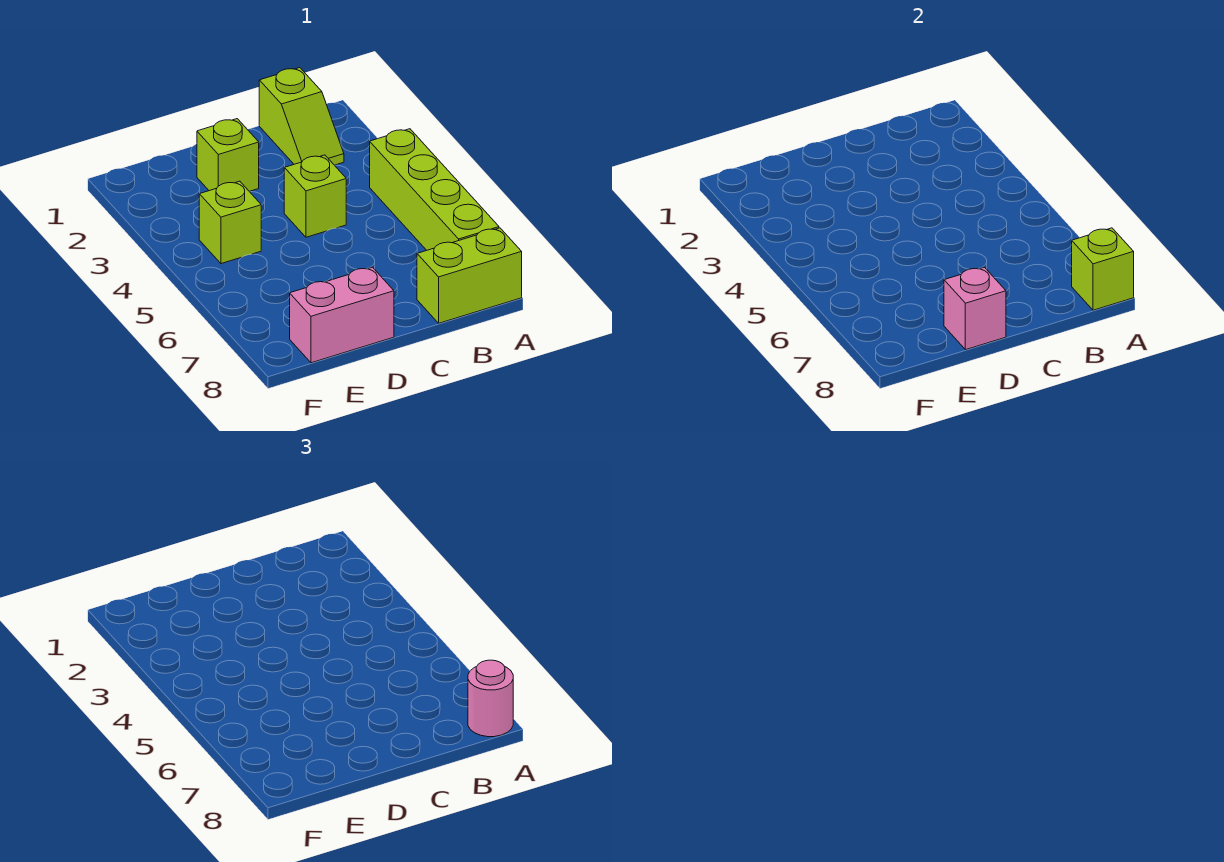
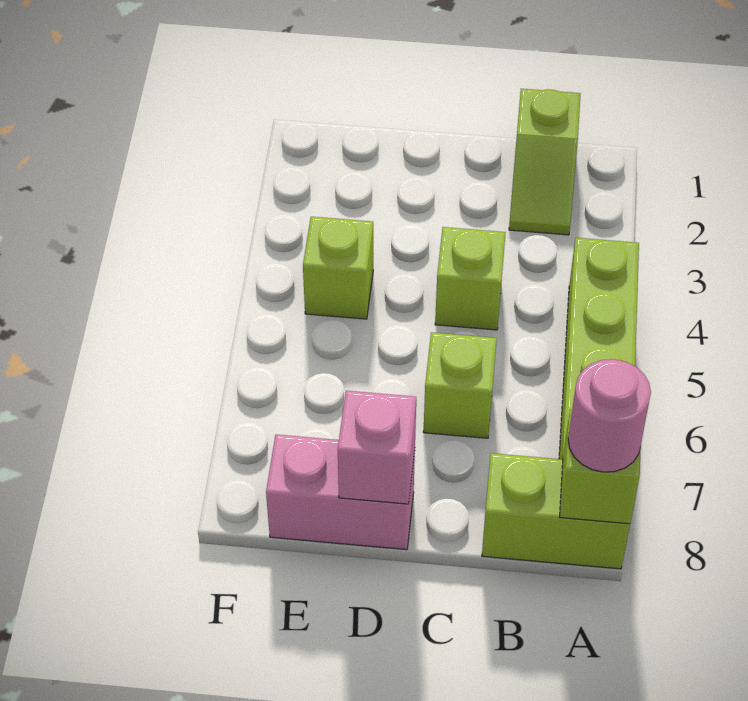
lime 1x1 brick [197,119,259,191] -> lime 1x1 brick moved to [423,332,497,438]

